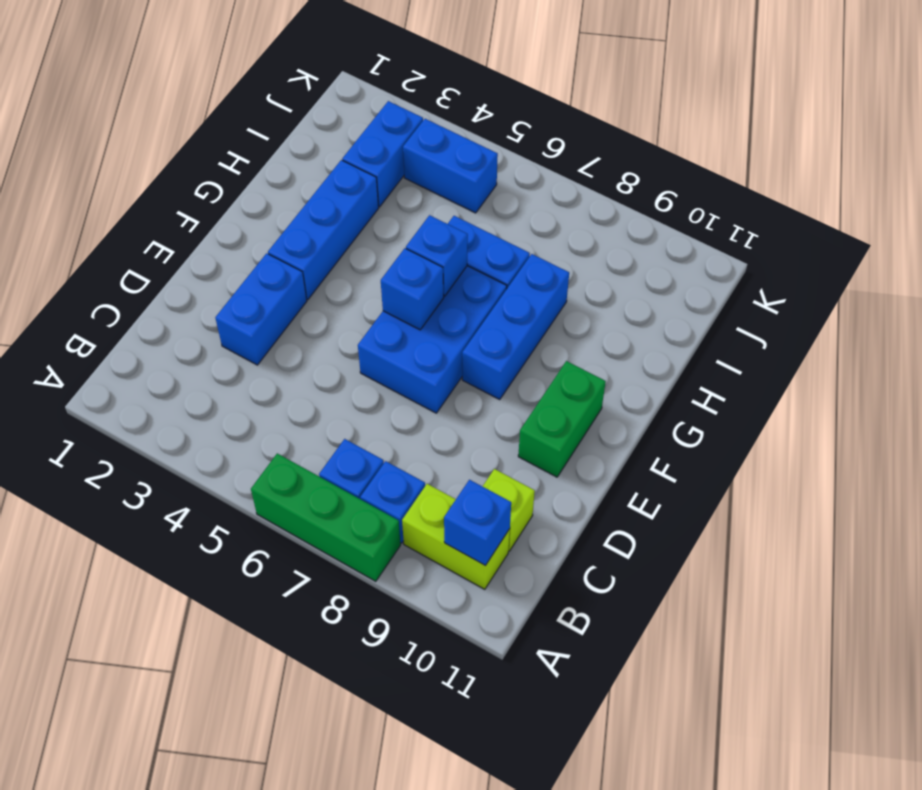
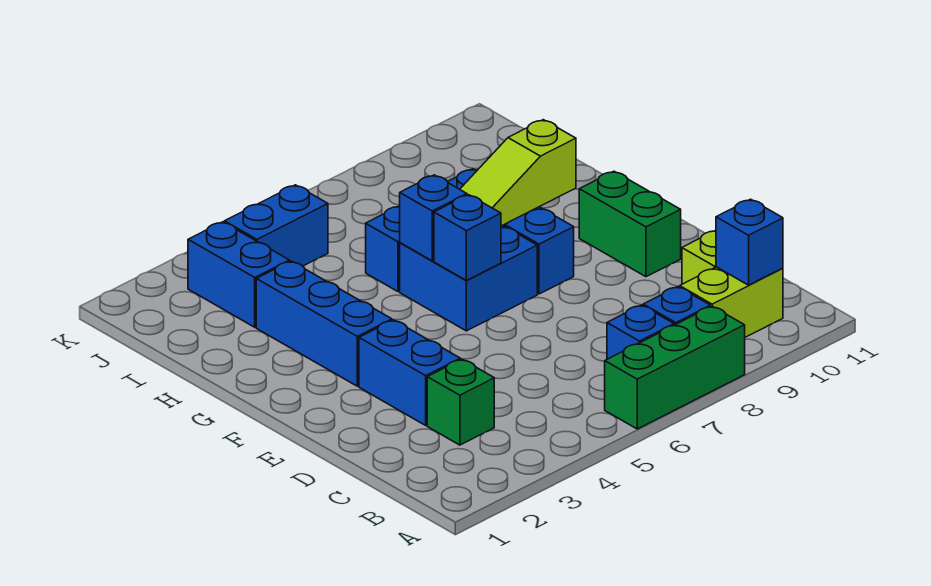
none -> green 1x1 brick [427,359,494,445]
blue 2x3 brick [358,266,507,413] -> blue 2x2 brick [400,225,537,331]
none -> lime 1x3 slope [460,120,576,226]

